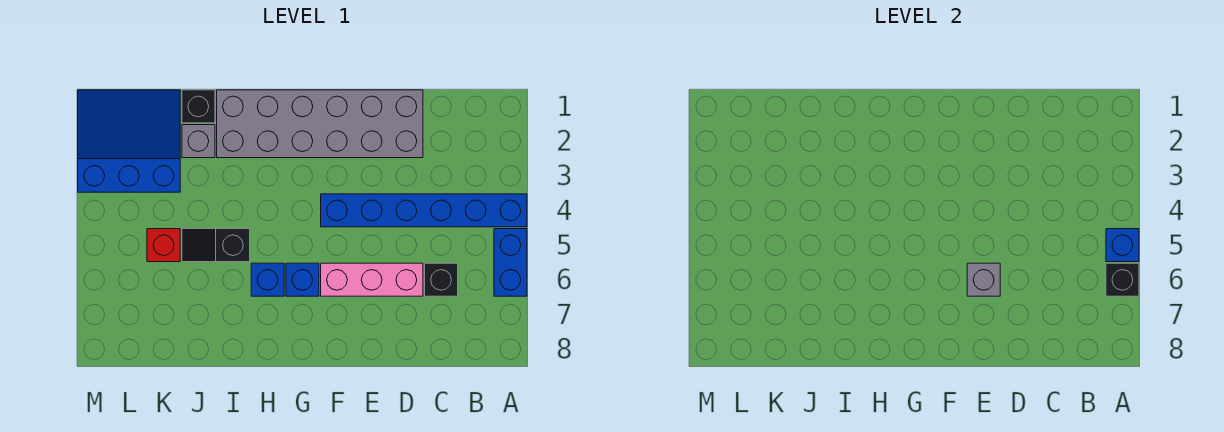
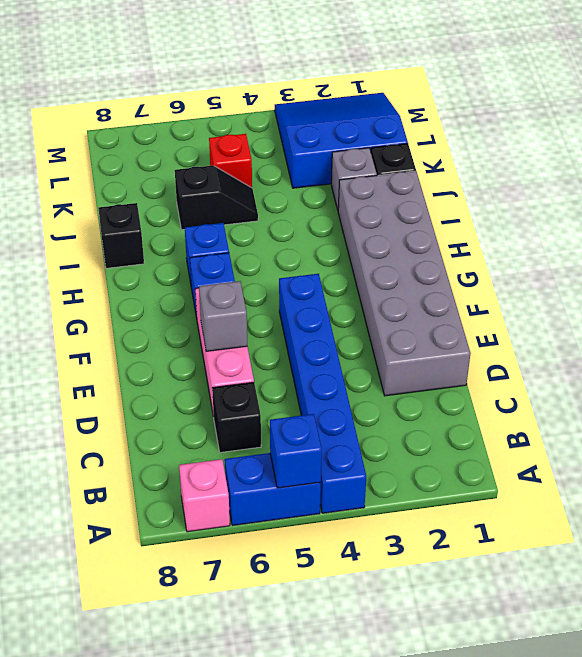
black 1x1 brick [1106,263,1139,296] -> black 1x1 brick moved to [98,203,144,268]
none -> pink 1x1 brick [179,459,230,532]
black 1x2 slope [182,229,250,262] -> black 1x2 slope turned to [175,165,258,230]
blue 3x3 slope [78,90,180,192] -> blue 3x3 slope turned to [275,93,408,188]

